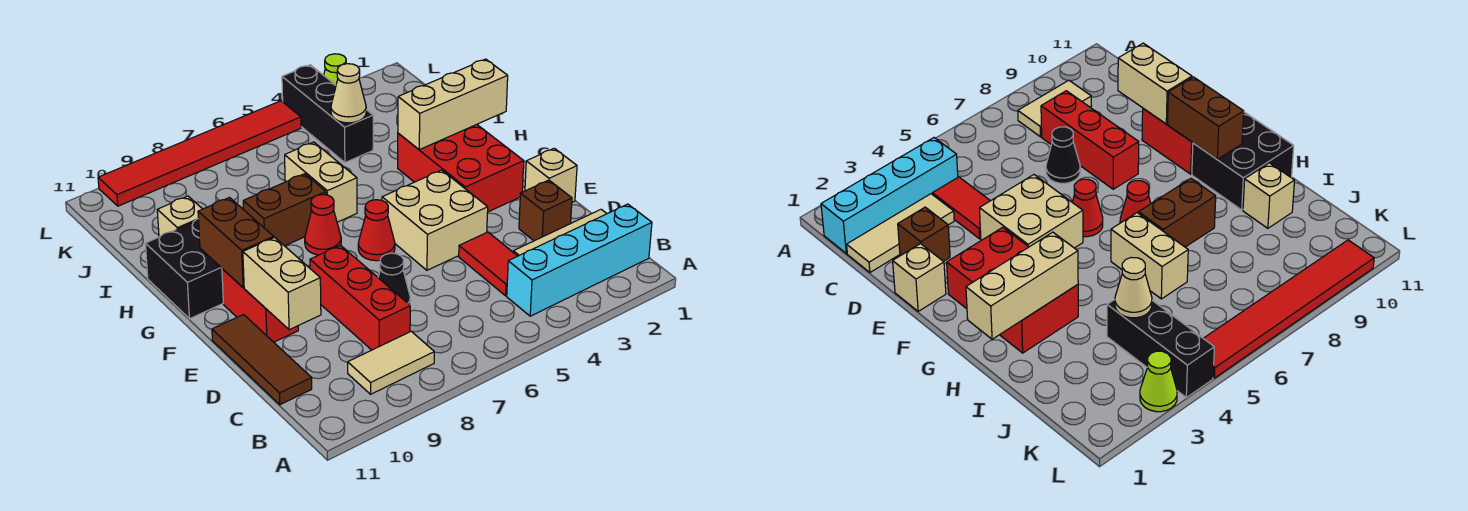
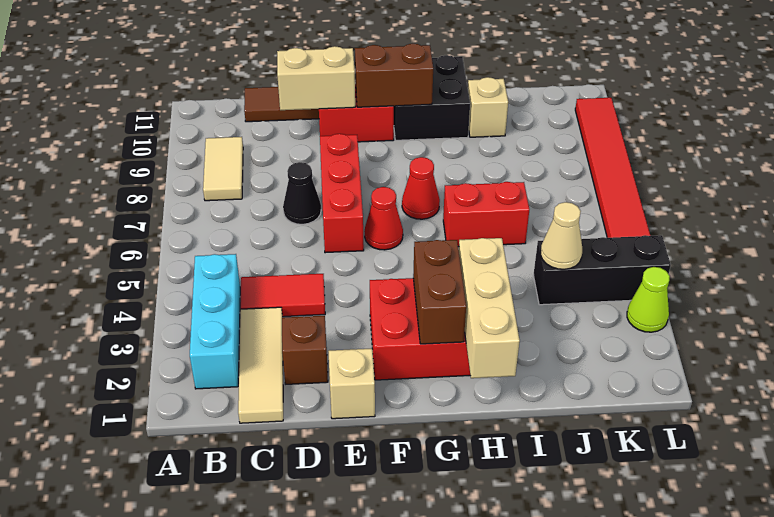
cyan 1x4 brick [507,204,652,316] -> cyan 1x3 brick [190,254,240,389]
red 1x3 brick [310,245,410,350] -> red 1x3 brick turned to [320,134,364,253]
tan 2x2 brick [382,170,488,270] -> none
tan 1x2 brick [285,142,357,222] -> red 1x2 brick [443,182,529,247]
brown 1x2 brick [243,174,326,246] -> brown 1x2 brick moved to [413,240,466,344]

